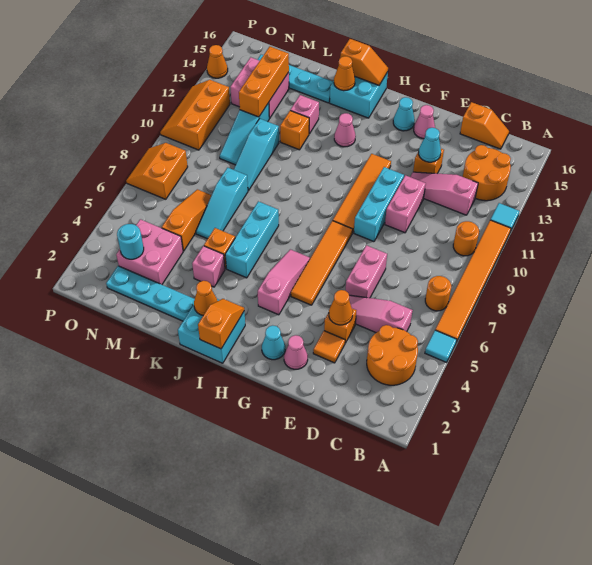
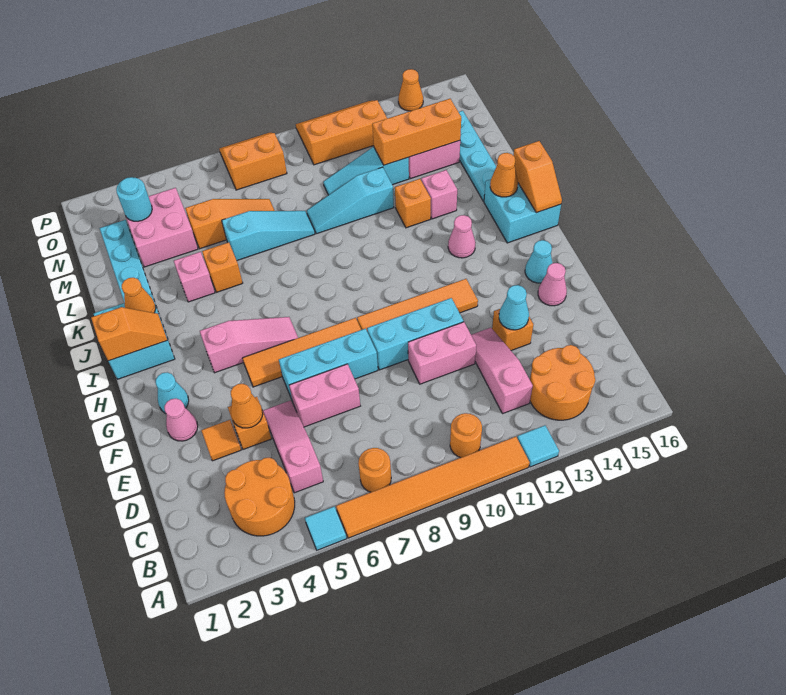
orange 1x2 slope [460,102,509,149] -> none
cyan 1x3 brick [225,201,279,278] -> cyan 1x3 brick moved to [279,329,378,399]
cyan 1x3 slope [196,168,248,239] -> cyan 1x3 slope turned to [222,211,315,260]

